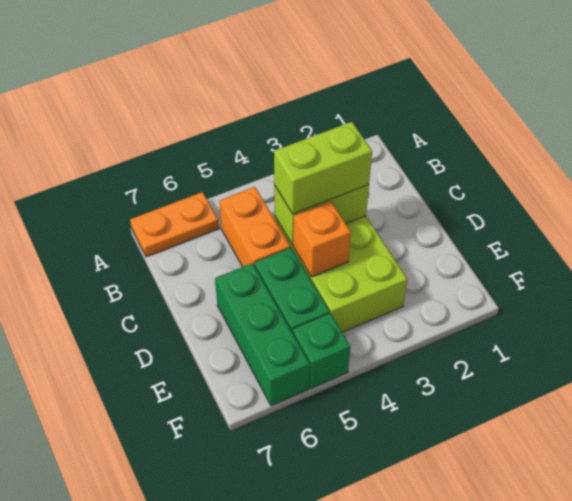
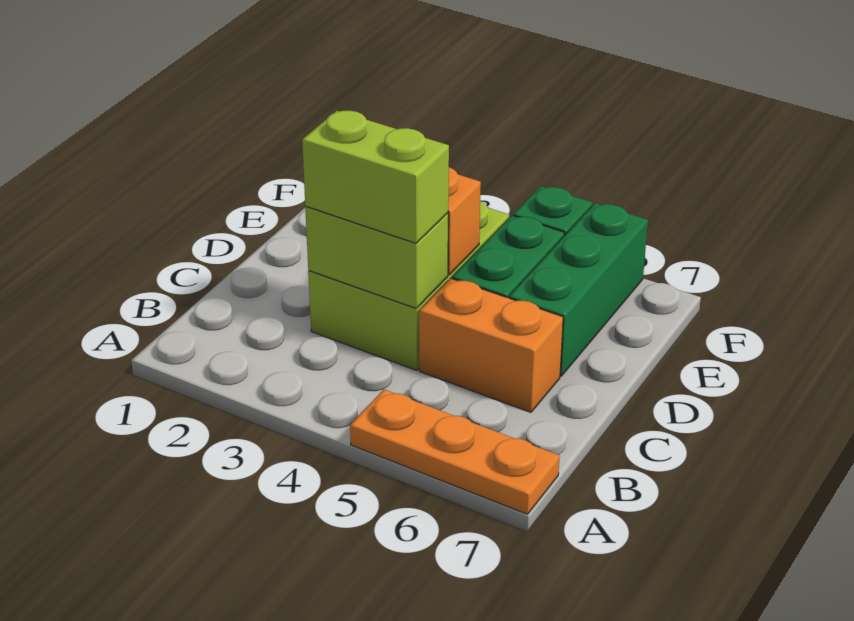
orange 1x2 plate [130,192,219,257] -> orange 1x3 plate [350,389,559,514]
orange 1x2 brick [219,187,291,267] -> orange 1x2 brick turned to [419,278,563,412]

